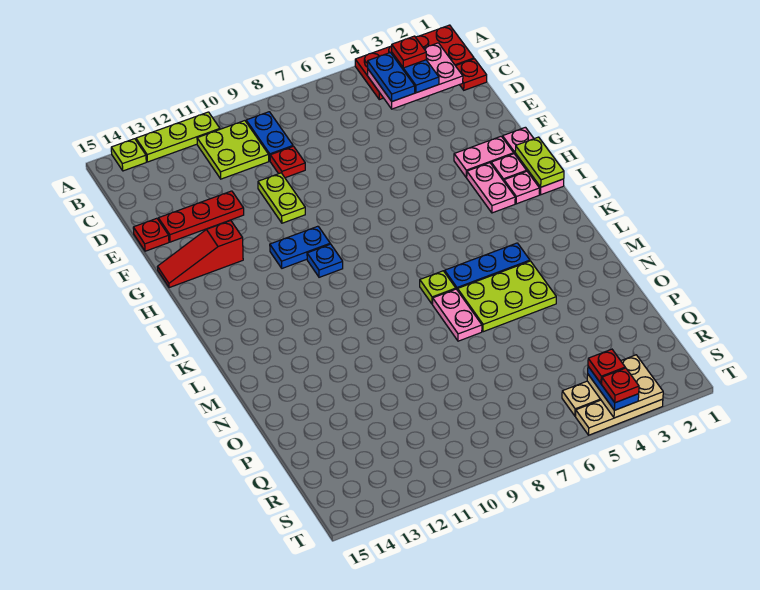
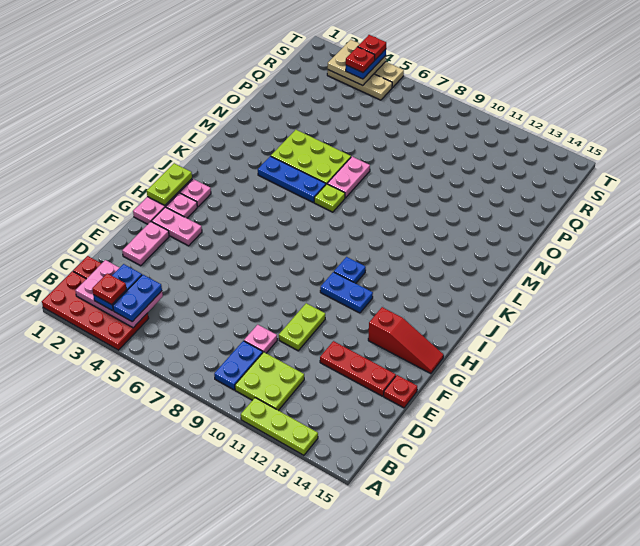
lime 1x1 plate [111,139,146,171] -> none
red 1x1 plate [270,146,305,178] -> pink 1x1 plate [244,325,277,353]
pink 1x2 plate [466,163,515,213] -> pink 1x2 plate moved to [122,222,169,266]

